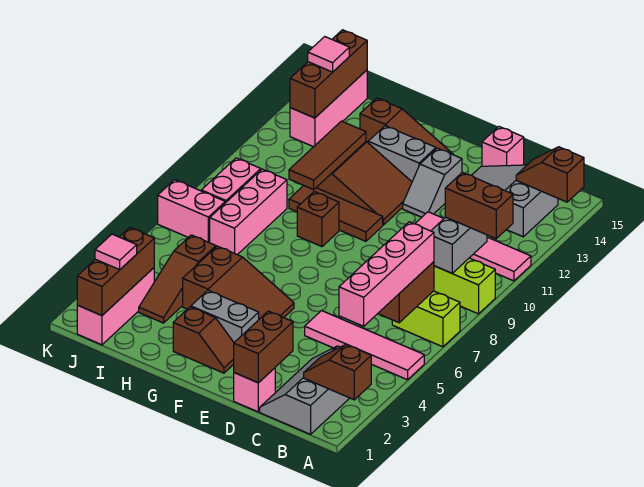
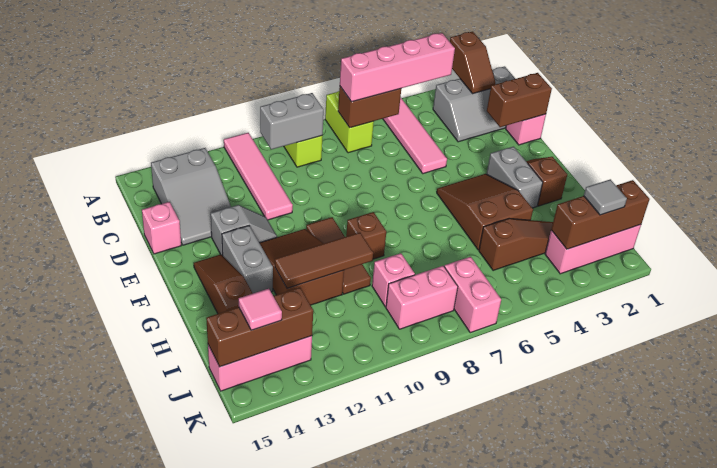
brown 1x2 brick [445,172,513,239] -> none
brown 1x2 slope [516,147,584,202] -> none
pink 1x3 brick [210,169,287,255] -> pink 1x1 brick [372,253,415,307]
pink 1x1 tile [95,234,137,270] -> grey 1x1 tile [584,179,627,215]

